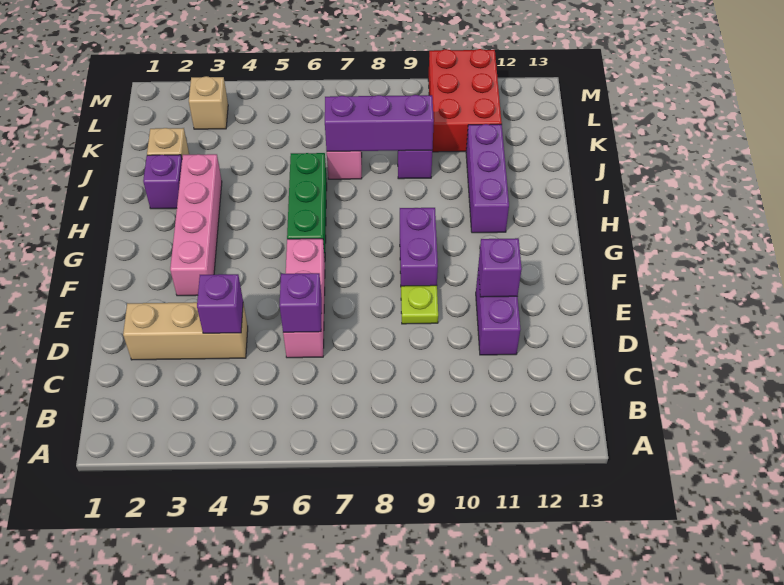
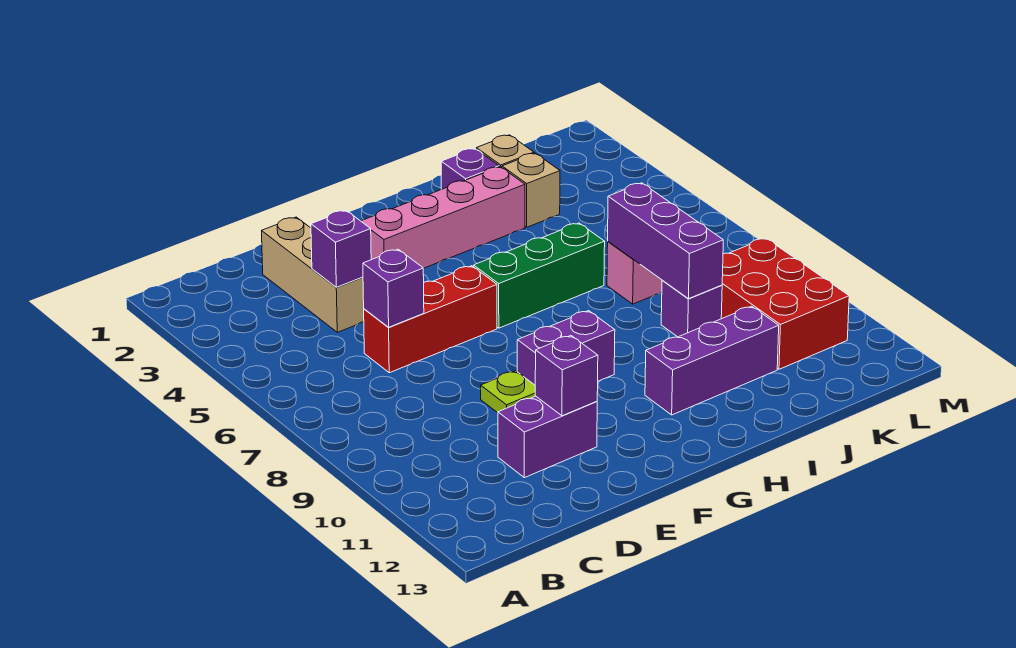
pink 1x3 brick [283,239,325,358] -> red 1x3 brick [364,266,497,373]
red 2x3 brick [428,49,502,152] -> red 2x3 brick turned to [721,238,849,369]
tan 1x1 brick [189,76,228,129] -> tan 1x1 brick moved to [502,153,560,227]

